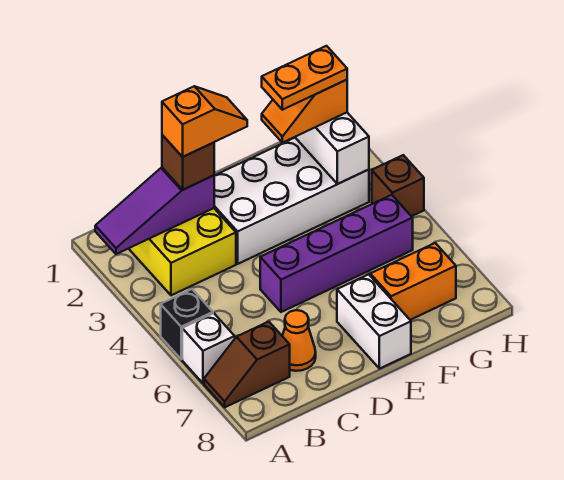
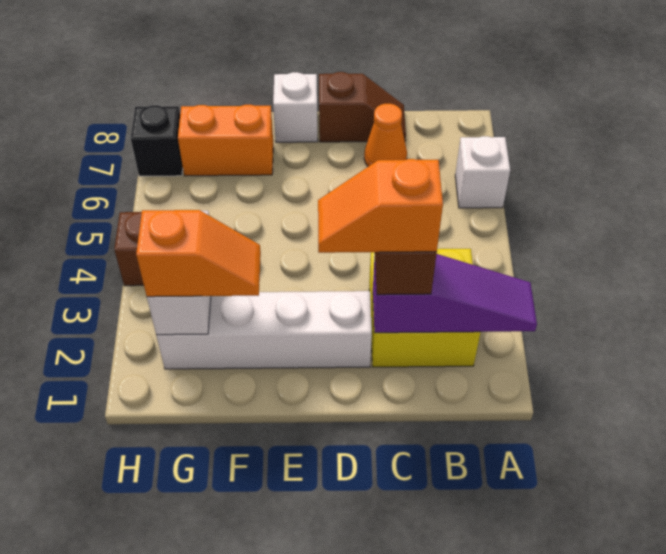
black 1x1 brick [161,289,213,359] -> black 1x1 brick moved to [131,105,183,176]
brown 1x2 slope [204,322,290,407] -> brown 1x2 slope moved to [319,72,406,142]
white 2x4 brick [214,138,369,264] -> white 1x4 brick [156,291,372,369]
purple 1x4 brick [260,195,413,312] -> none
white 1x2 brick [337,274,411,369] -> white 1x1 brick [273,72,318,142]
orange 1x2 plate [262,46,347,110] -> none

